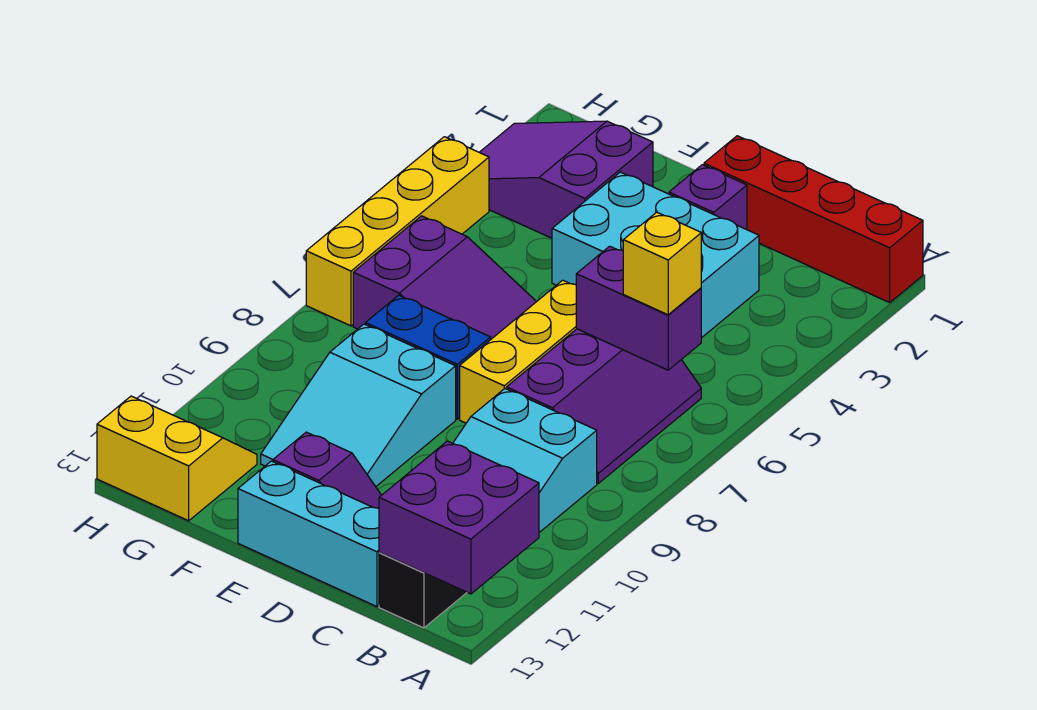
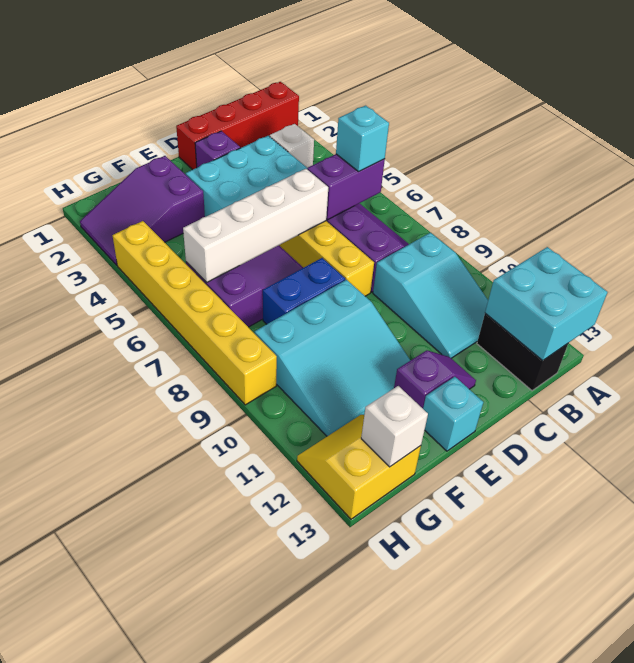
purple 2x2 brick [379,441,539,594] -> cyan 2x2 brick [485,247,607,361]
none -> white 1x1 brick [270,124,314,168]
yellow 1x1 brick [623,212,701,315] -> cyan 1x1 brick [336,106,389,172]
cyan 1x3 brick [238,461,379,607] -> cyan 1x1 brick [423,377,483,451]
none -> white 1x4 brick [183,169,328,282]
cyan 2x3 slope [261,324,456,487] -> cyan 3x3 slope [255,280,410,436]
none -> white 1x1 brick [361,386,428,467]
yellow 1x4 brick [306,137,489,326] -> yellow 1x6 brick [113,221,277,405]

